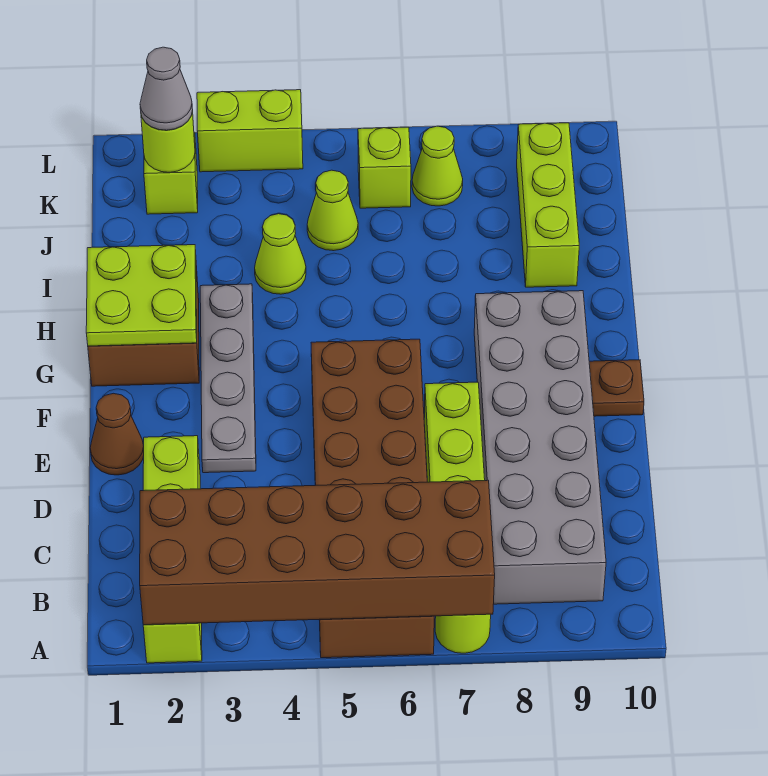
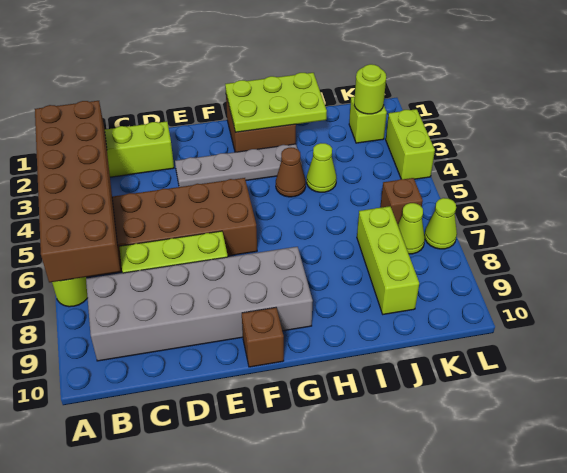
brown 1x1 cone [90,393,144,475] -> brown 1x1 cone moved to [276,148,306,197]
brown 1x1 plate [589,360,644,416] -> brown 1x1 brick [242,308,284,367]
lime 2x2 plate [86,245,197,346] -> lime 2x3 plate [225,73,327,132]
lime 1x3 brick [517,123,579,287] -> lime 1x3 brick turned to [357,206,419,314]
lime 1x1 cone [307,170,358,251] -> lime 1x1 cone moved to [424,198,457,249]
grey 1x1 cone [140,47,193,130] -> none
lime 1x1 brick [358,127,411,208] -> brown 1x1 brick [380,178,423,225]

